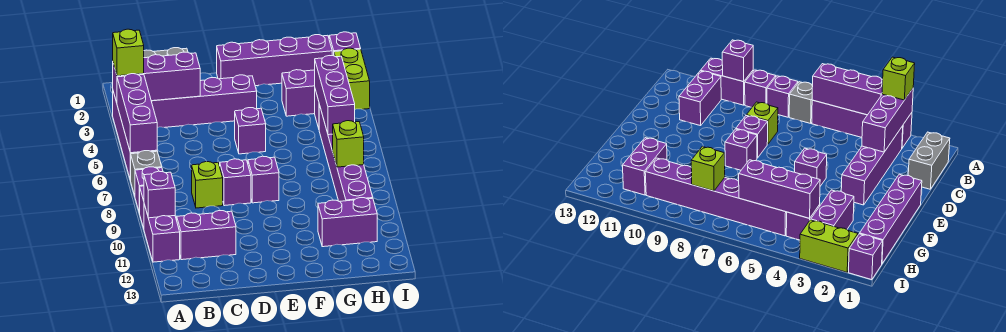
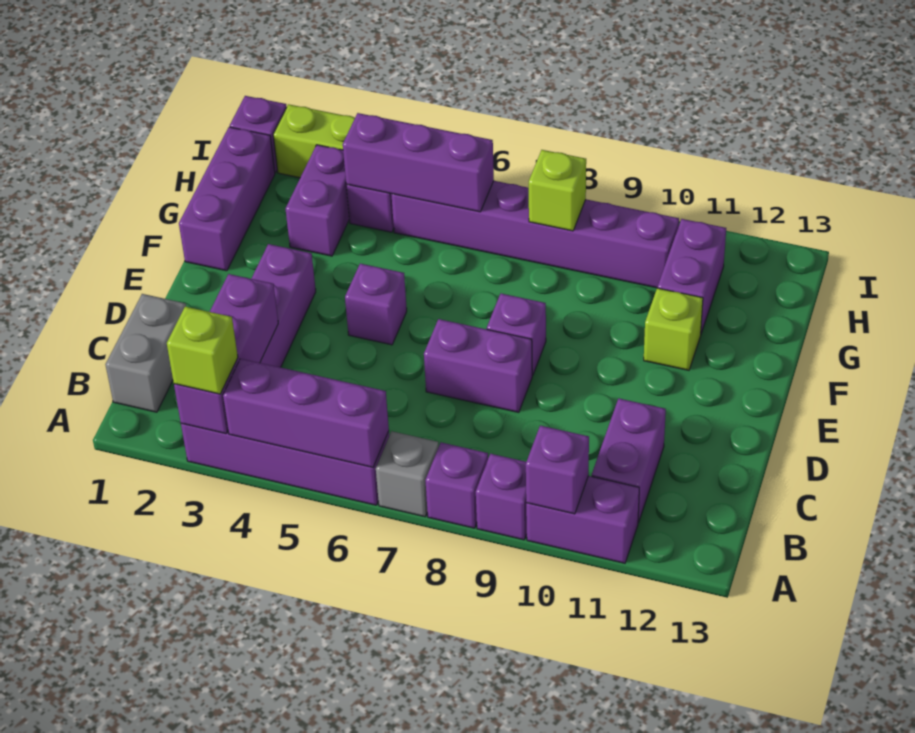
lime 1x1 brick [192,162,223,208] -> lime 1x1 brick moved to [644,288,703,370]
purple 1x1 brick [220,159,251,206] -> purple 1x2 brick [424,319,532,412]
purple 1x4 brick [217,35,332,86] -> purple 1x3 brick [179,127,275,271]

